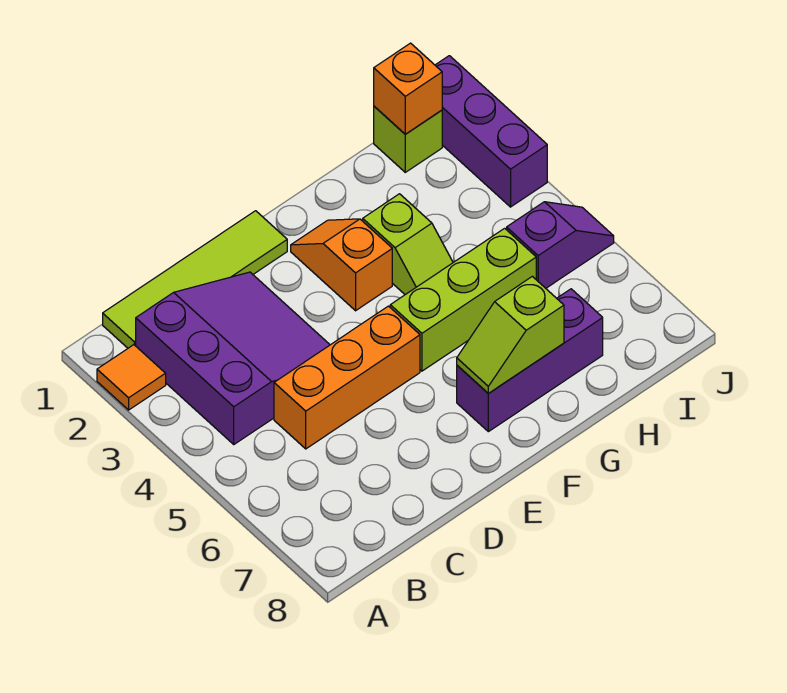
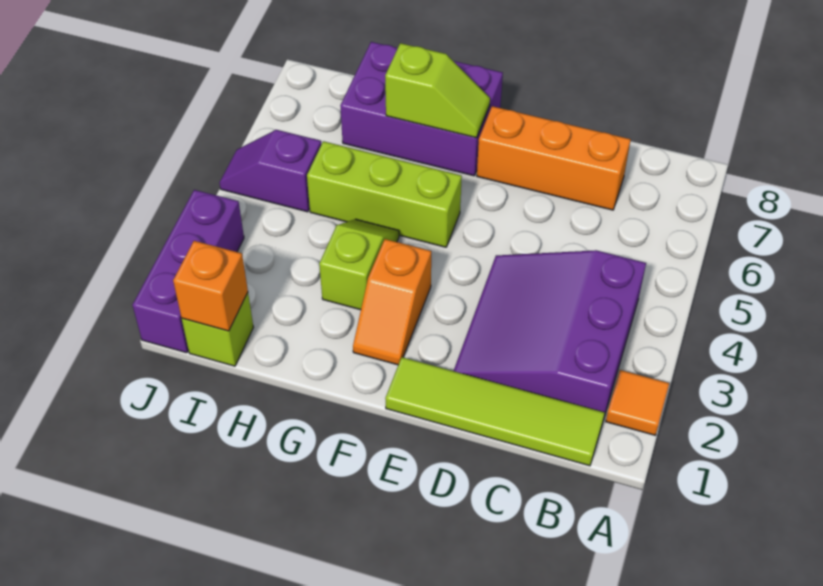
orange 1x3 brick [274,306,420,449] -> orange 1x3 brick moved to [477,106,631,210]
purple 1x3 brick [457,289,603,432] -> purple 2x3 brick [340,42,503,176]

